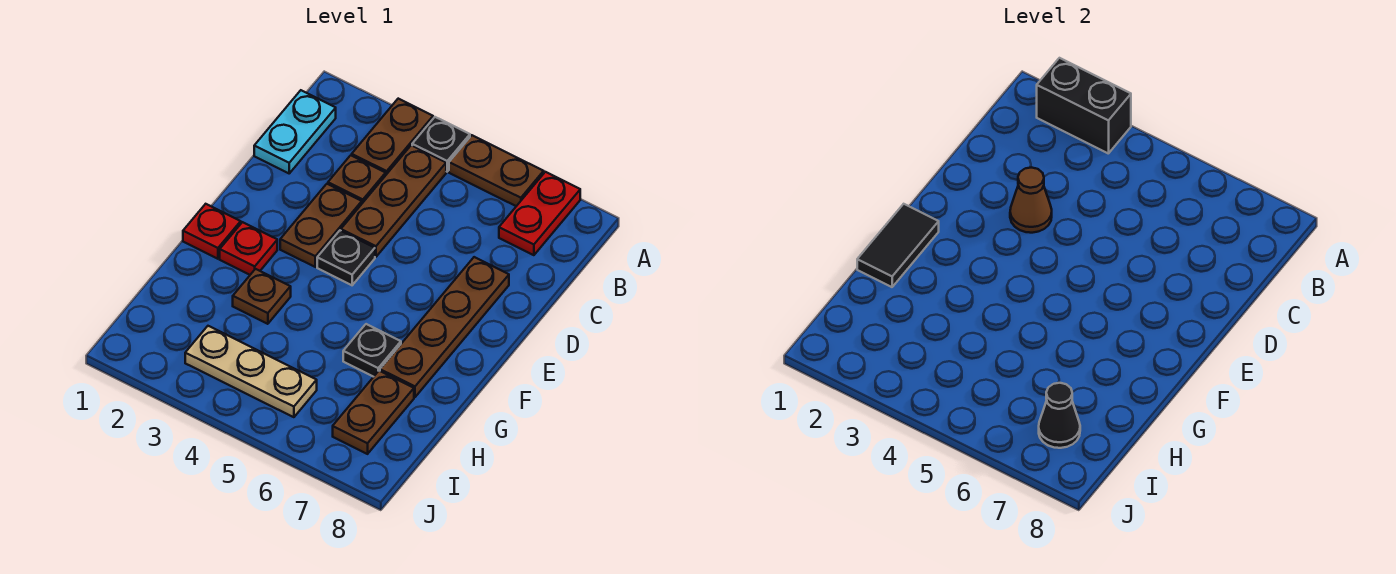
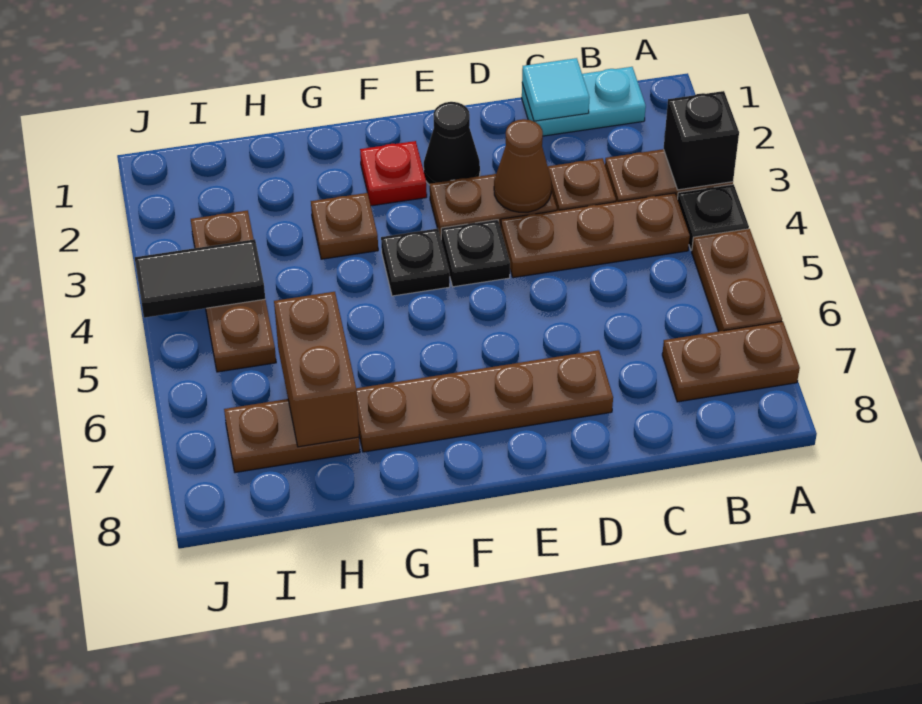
black 1x2 brick [1037,58,1131,154] -> black 1x1 brick [664,91,739,190]
red 1x2 plate [499,172,580,255] -> brown 1x2 plate [662,321,800,402]
none -> cyan 1x1 tile [522,58,590,121]
red 1x1 plate [183,204,241,259] -> none
black 1x2 tile [857,204,939,287] -> black 1x2 tile moved to [135,239,265,318]
black 1x1 plate [343,324,401,377] -> black 1x1 plate moved to [381,228,450,296]
none -> brown 1x2 brick [274,292,359,447]
tan 1x3 plate [185,326,317,417] -> brown 1x3 plate [191,210,276,372]
black 1x1 cone [1039,383,1080,448] -> black 1x1 cone moved to [424,102,480,185]

